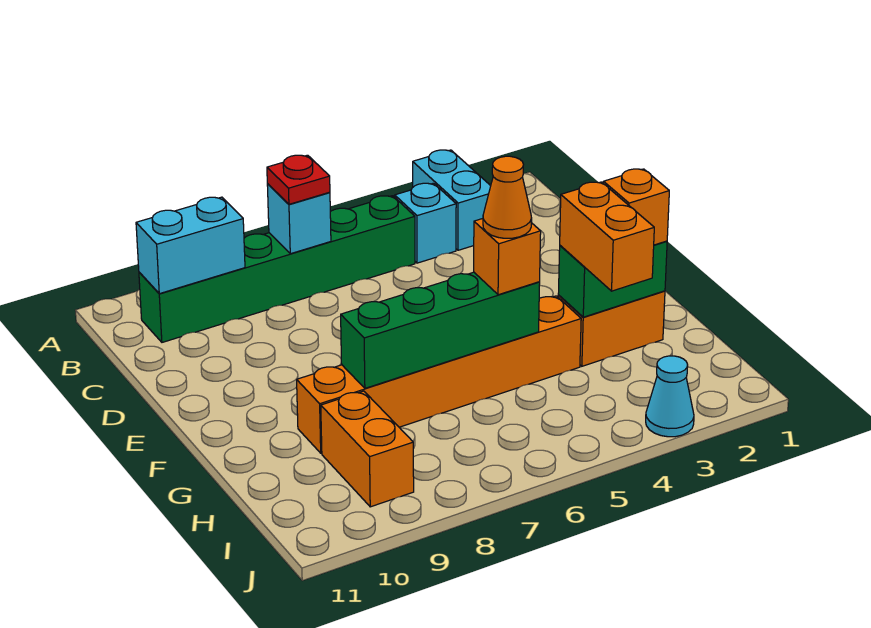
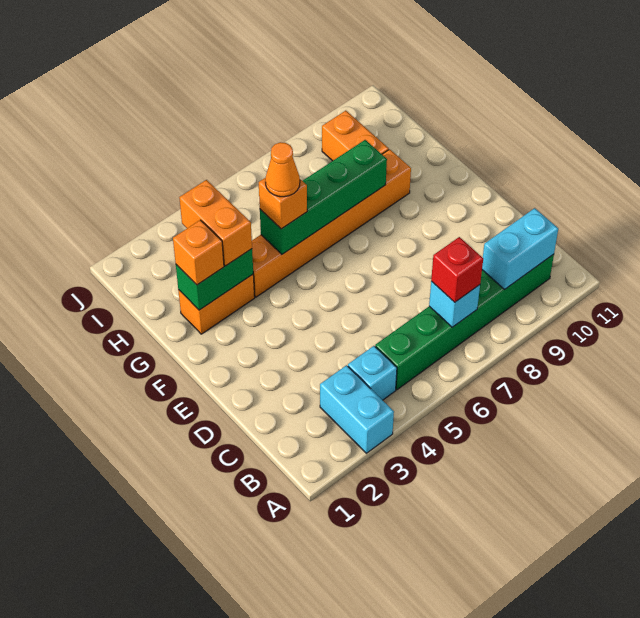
red 1x1 plate [267,155,330,204] -> red 1x1 brick [431,237,483,302]
cyan 1x1 cone [646,356,694,437] -> none

